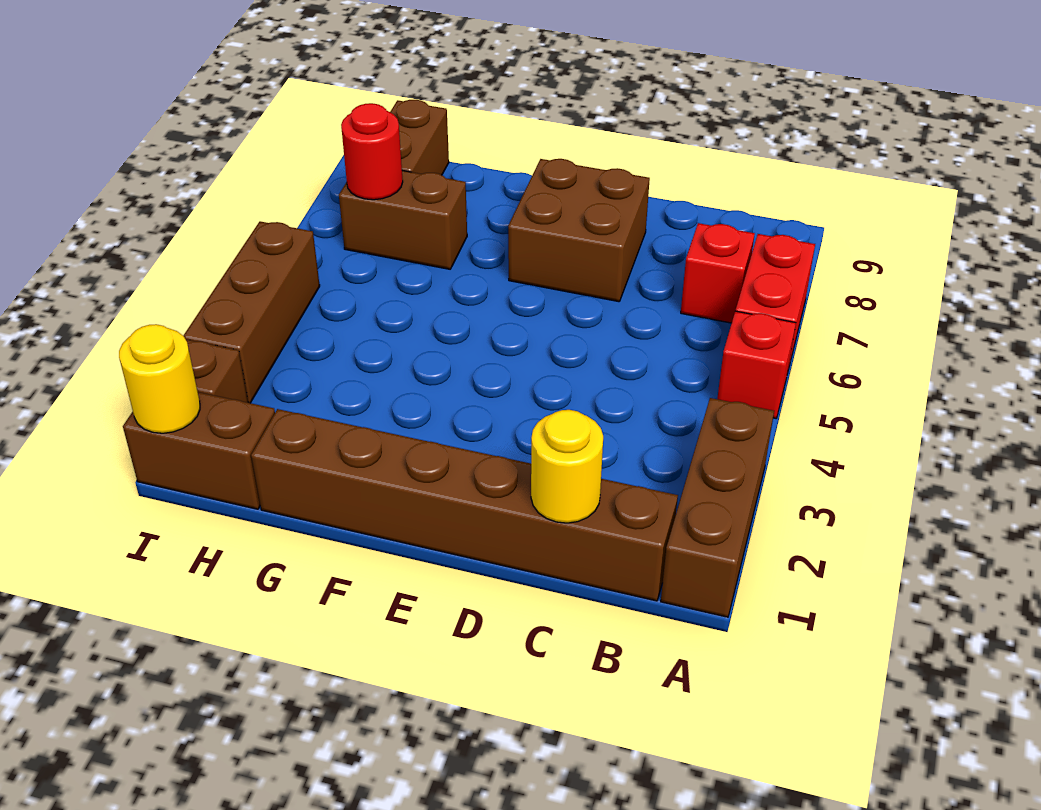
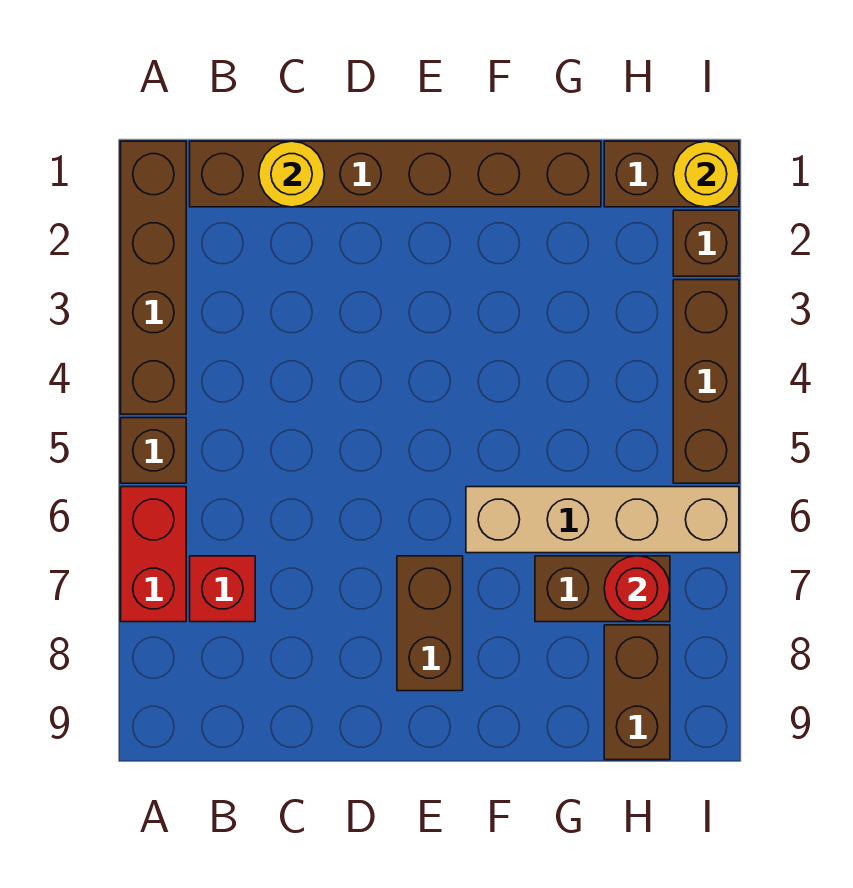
brown 1x3 brick [661,398,774,617] -> brown 1x4 brick [121,141,186,414]
red 1x1 brick [717,311,796,418] -> brown 1x1 brick [121,418,186,483]
brown 2x2 brick [508,159,650,302] -> brown 1x2 brick [397,556,463,691]
none -> tan 1x4 brick [466,487,739,553]

